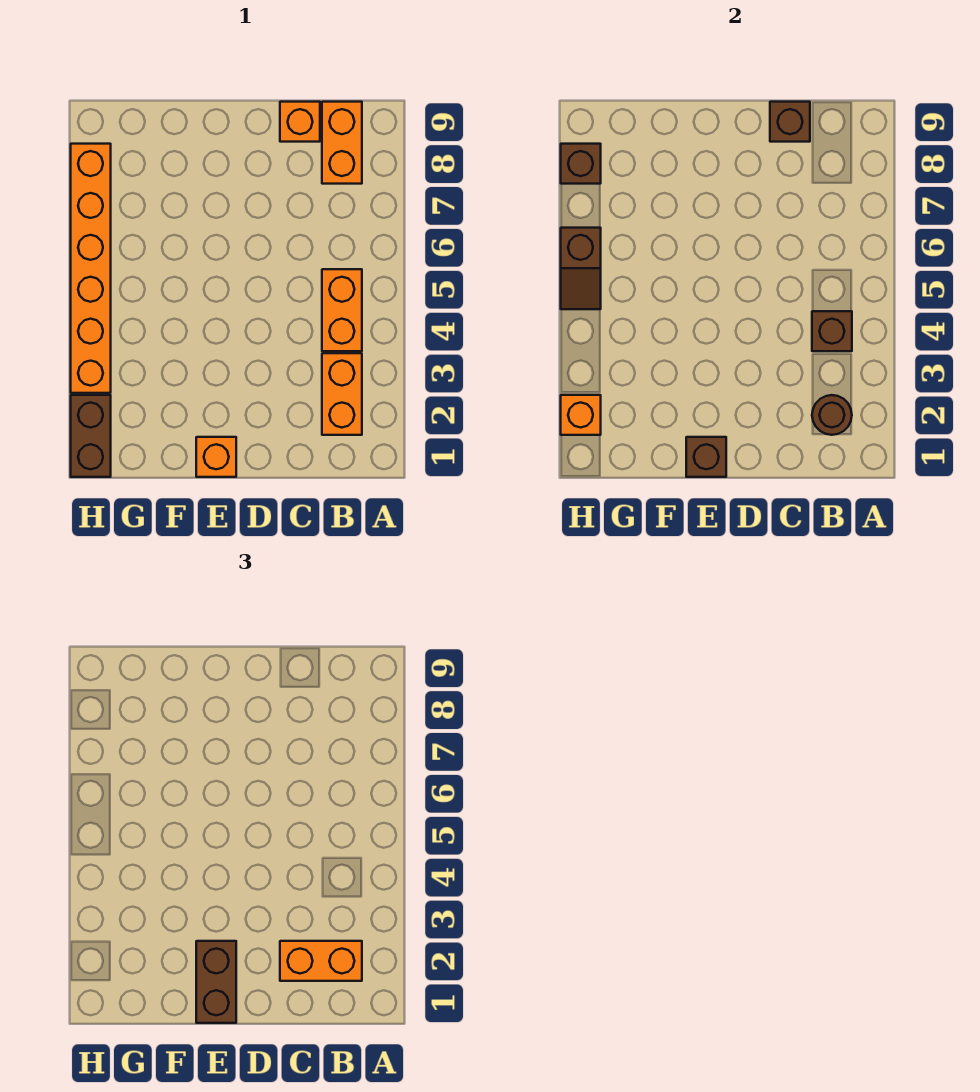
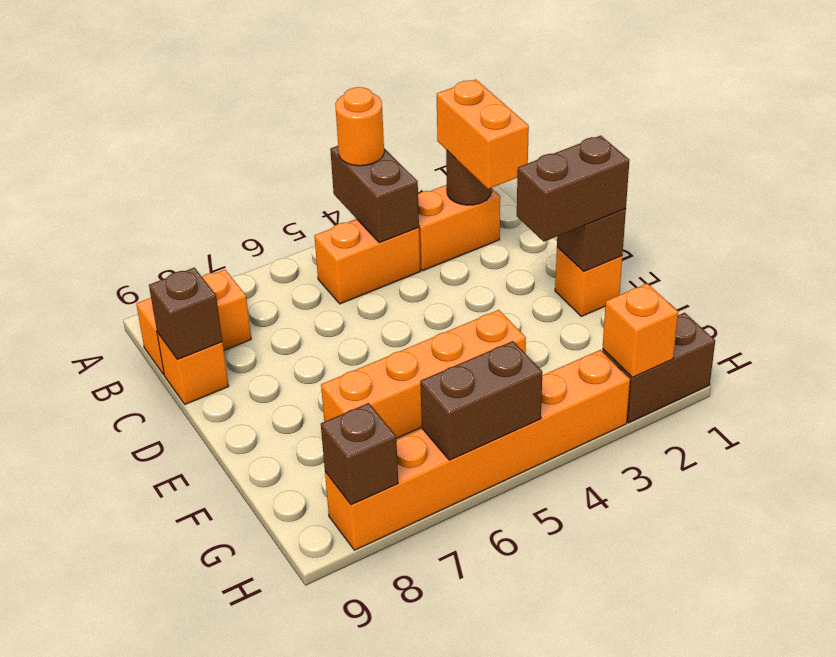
none -> orange 1x1 round brick [335,87,384,166]
brown 1x1 brick [812,311,852,351] -> brown 1x2 brick [330,146,419,243]
none -> orange 1x4 brick [321,310,526,439]
brown 1x2 slope [561,228,601,309] -> brown 1x2 brick [420,341,542,460]

